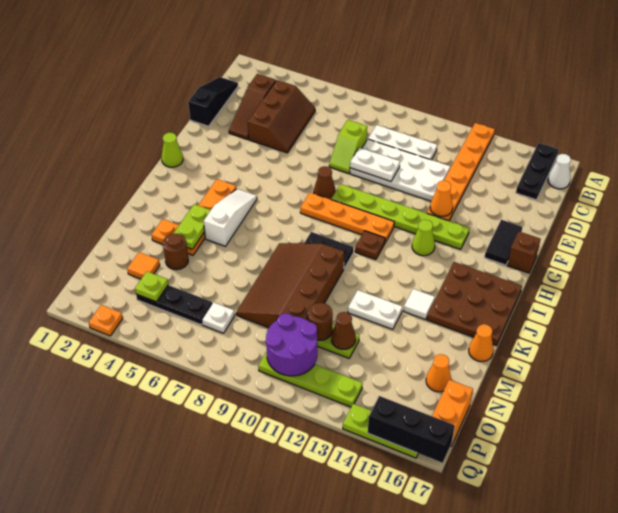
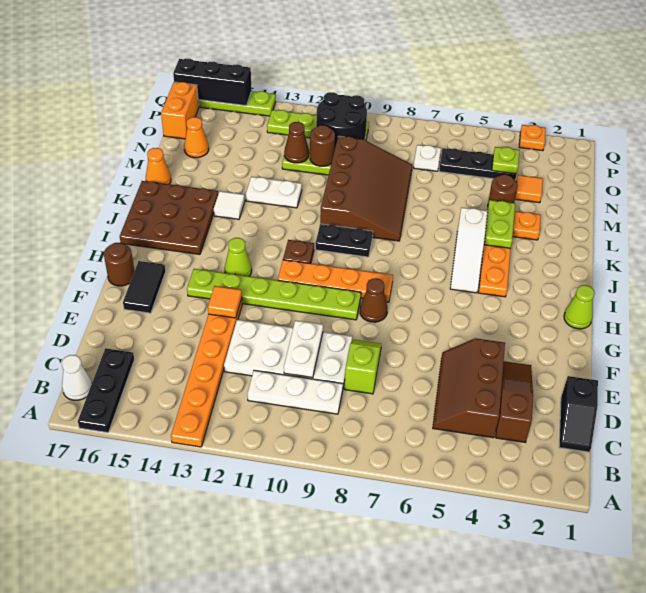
black 1x3 slope [188,77,238,126] -> black 1x2 slope [559,376,598,452]
white 1x2 plate [350,148,400,181] -> white 1x2 plate turned to [284,320,323,378]
orange 1x1 cone [430,181,453,216] -> orange 1x1 tile [208,286,242,318]
brown 1x1 brick [507,232,540,273] -> brown 1x1 round brick [104,243,134,286]
purple 2x2 round brick [266,313,317,376] -> black 2x2 round brick [316,92,367,147]

